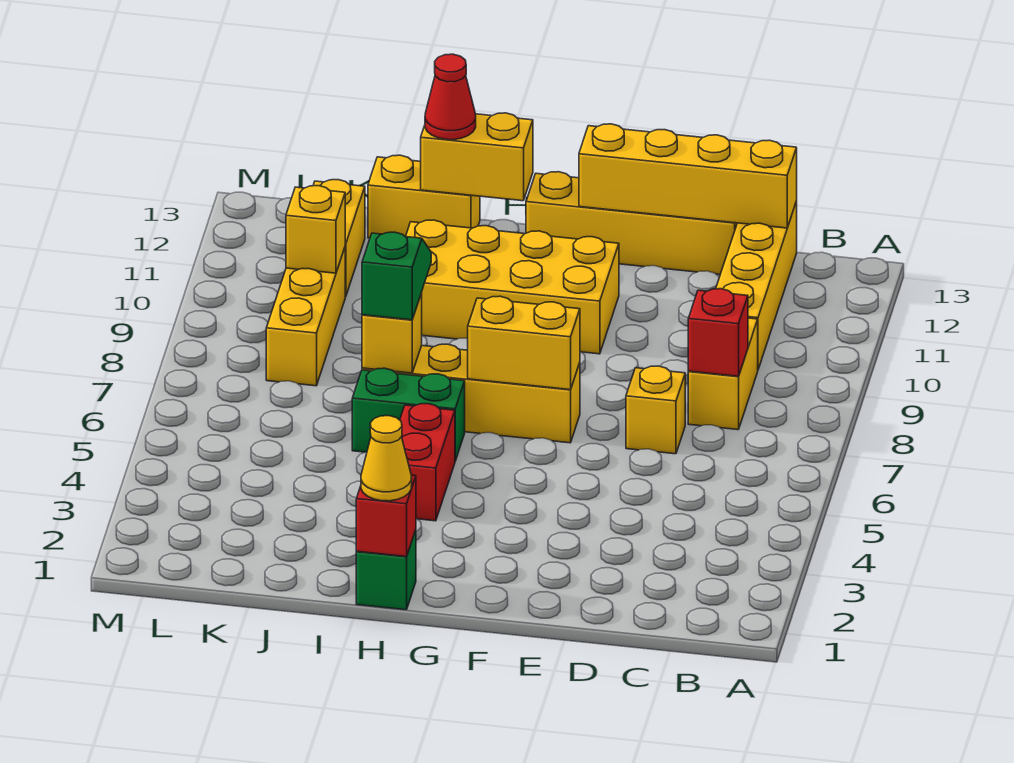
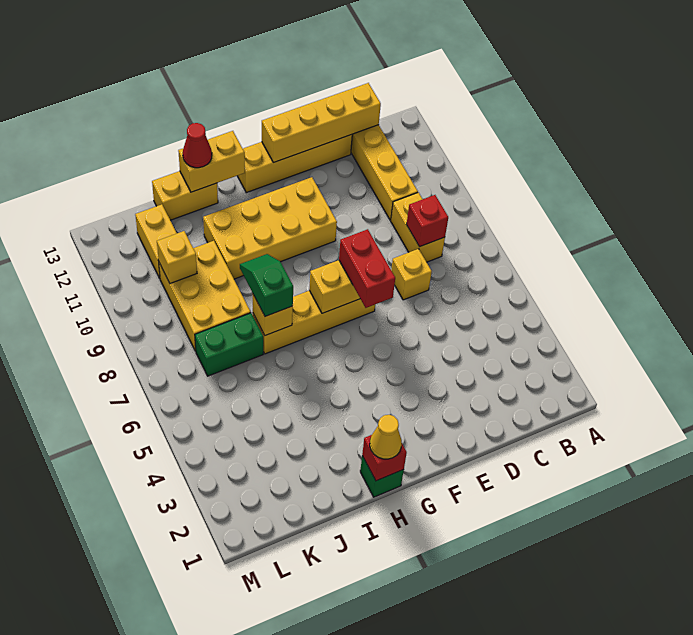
red 1x2 brick [400,404,455,521] -> red 1x2 brick moved to [339,229,395,308]
green 1x2 brick [352,368,465,461] -> green 1x2 brick moved to [195,313,263,376]
yellow 1x3 brick [266,248,345,386] -> yellow 2x3 brick [159,241,251,351]

